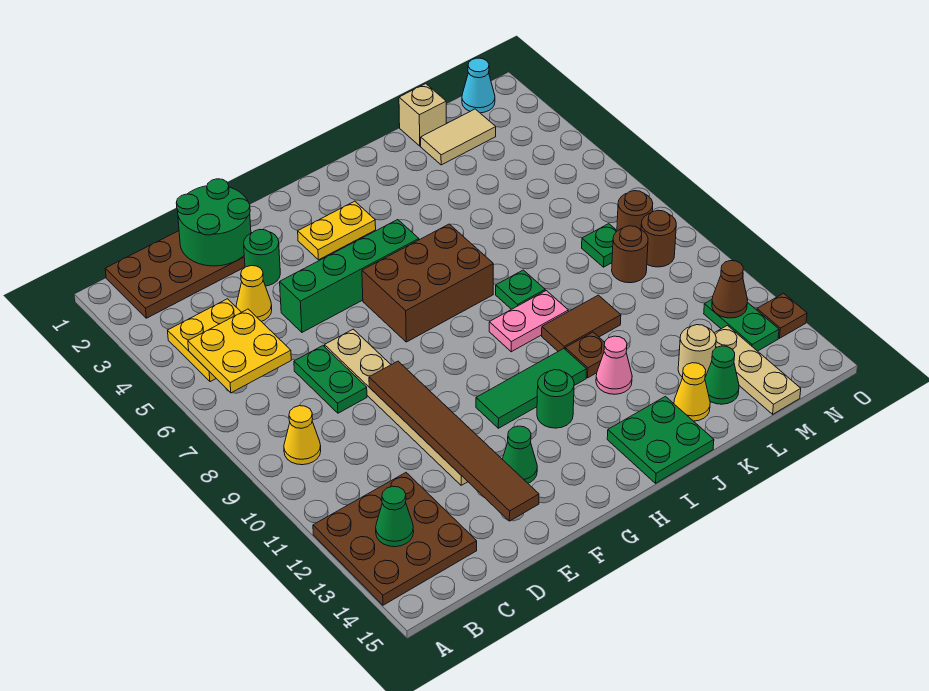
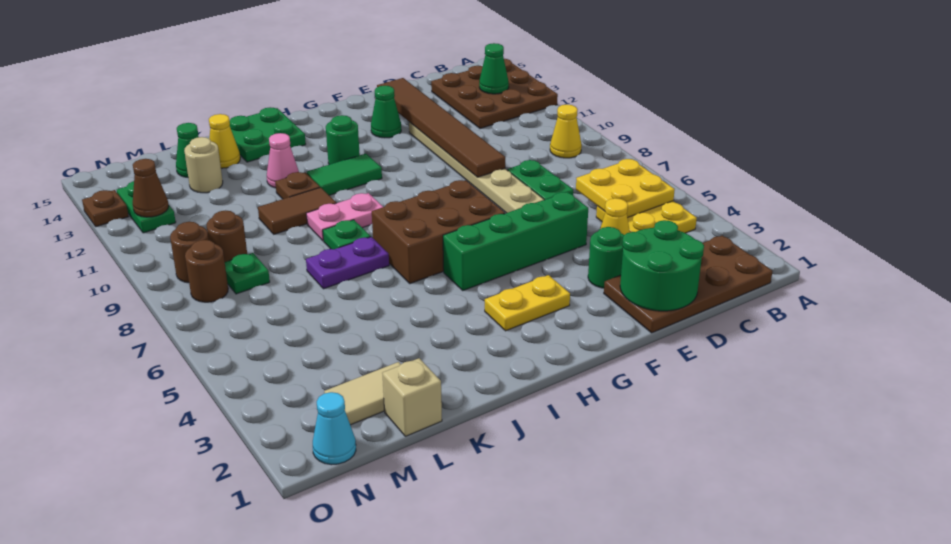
green 1x3 tile [476,349,587,428] -> green 1x2 tile [307,154,382,195]
none -> purple 1x2 plate [306,237,389,289]
tan 1x3 plate [715,325,801,414] -> none

